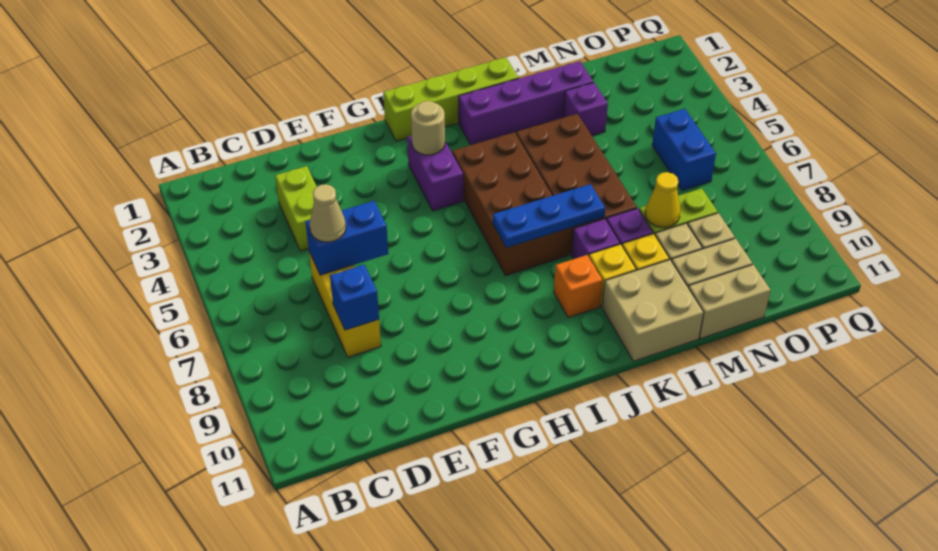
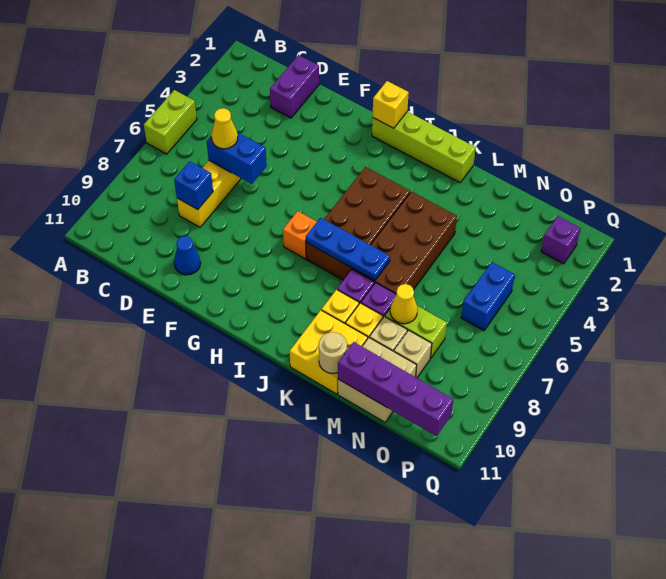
lime 1x2 brick [275,166,317,251] -> lime 1x2 brick moved to [144,90,197,154]
tan 1x1 cone [310,184,346,242] -> yellow 1x1 cone [211,108,238,149]
none -> blue 1x1 cone [174,236,201,275]
none -> yellow 1x1 brick [373,81,409,128]
purple 1x2 brick [407,136,463,211] -> purple 1x2 brick moved to [270,55,319,118]
tan 1x1 round brick [411,101,445,155] -> tan 1x1 round brick moved to [319,332,347,373]
purple 1x4 brick [459,61,593,145] -> purple 1x4 brick moved to [338,342,453,436]
orange 1x1 brick [554,255,603,318] -> orange 1x1 brick moved to [283,211,317,259]
tan 2x2 brick [602,260,704,361] -> yellow 2x2 brick [290,310,368,394]
purple 1x1 brick [563,83,608,136] -> purple 1x1 brick moved to [541,216,580,264]

